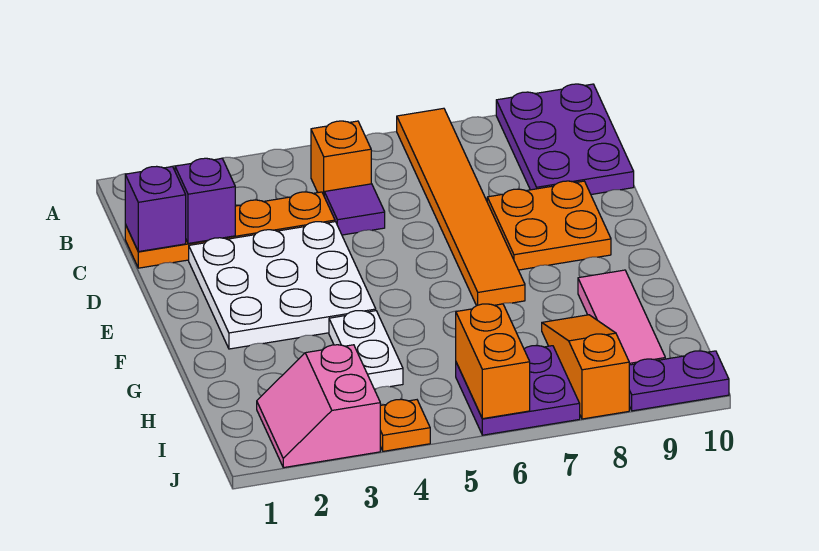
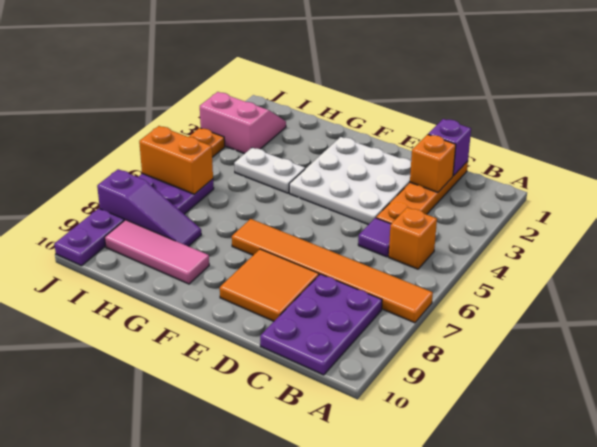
purple 2x3 plate [496,84,634,195] -> purple 2x3 plate turned to [260,274,382,375]
purple 1x1 brick [175,158,235,243] -> orange 1x1 brick [410,134,456,192]
orange 2x2 plate [487,181,611,270] -> orange 2x2 tile [220,249,319,321]
orange 1x3 slope [542,315,629,419] -> purple 1x3 slope [97,169,201,246]

